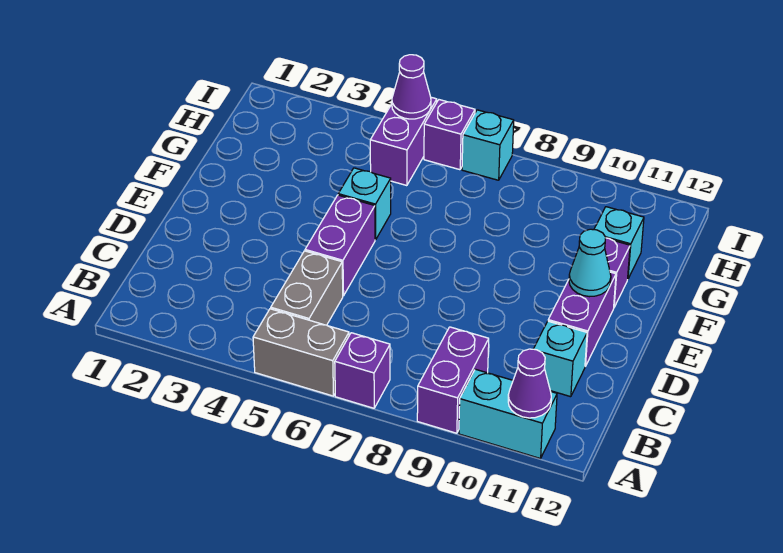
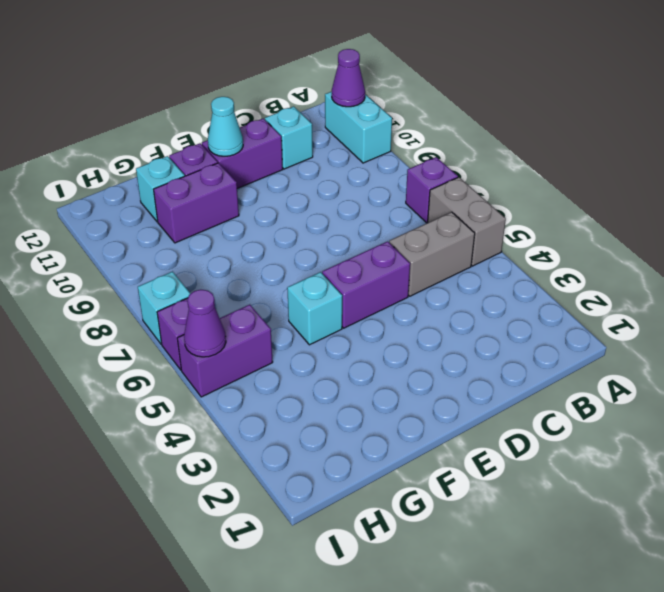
purple 1x2 brick [417,327,489,433] -> purple 1x2 brick moved to [153,163,239,243]

